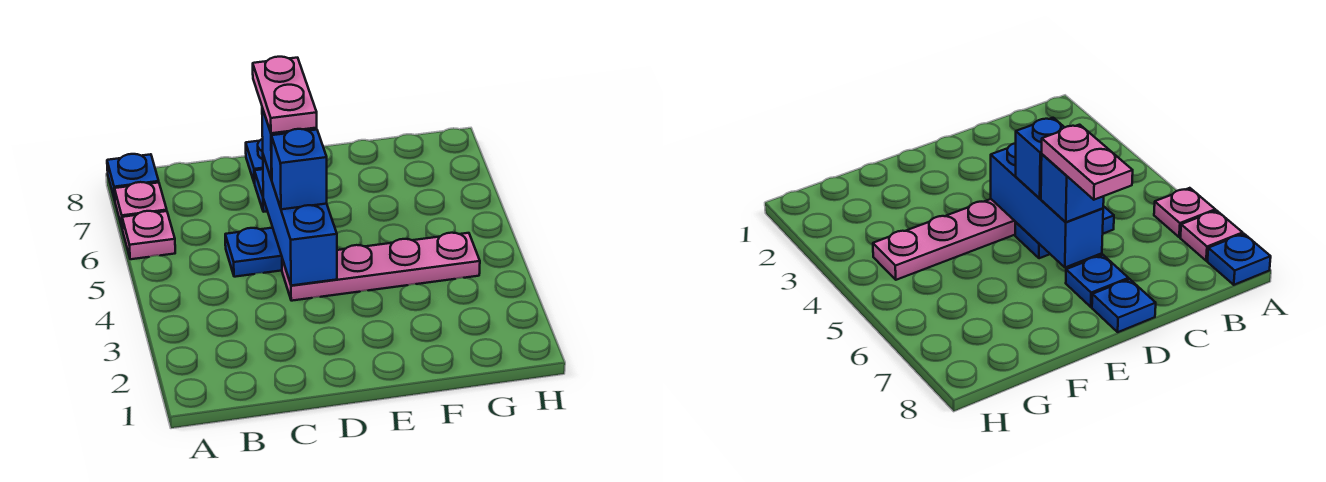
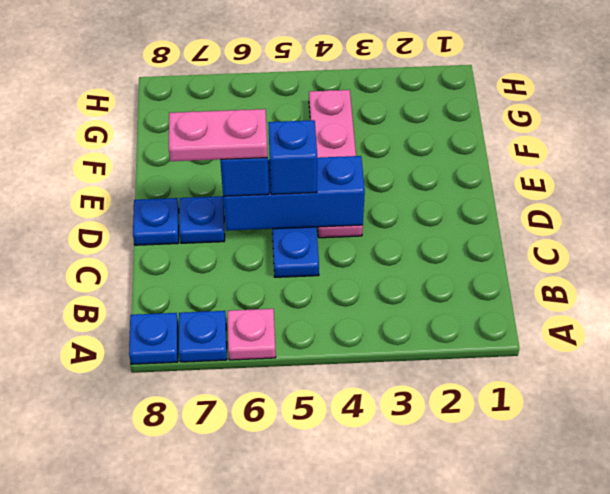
pink 1x1 plate [114,182,167,230] -> blue 1x1 plate [179,311,227,362]

